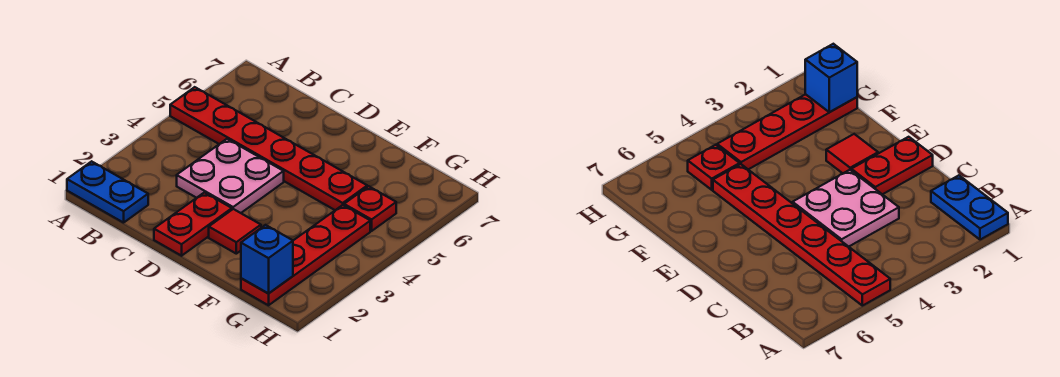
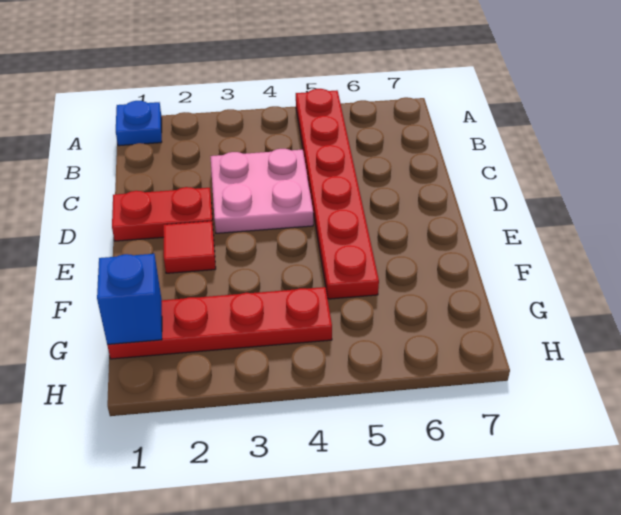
blue 1x2 plate [67,161,148,223] -> blue 1x1 plate [116,101,162,146]
red 1x1 plate [344,186,396,231] -> none

